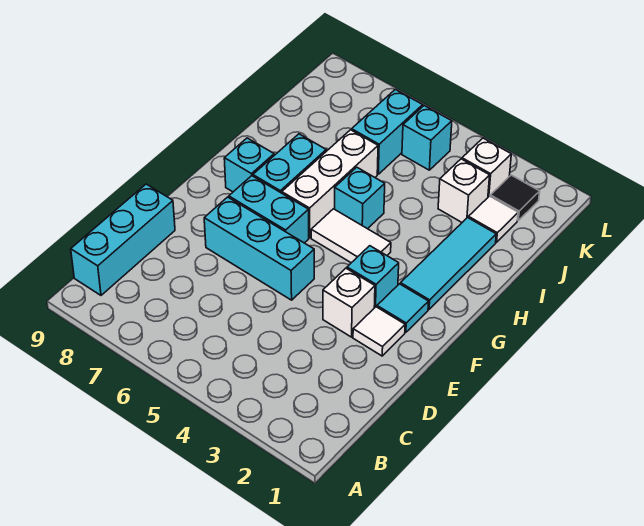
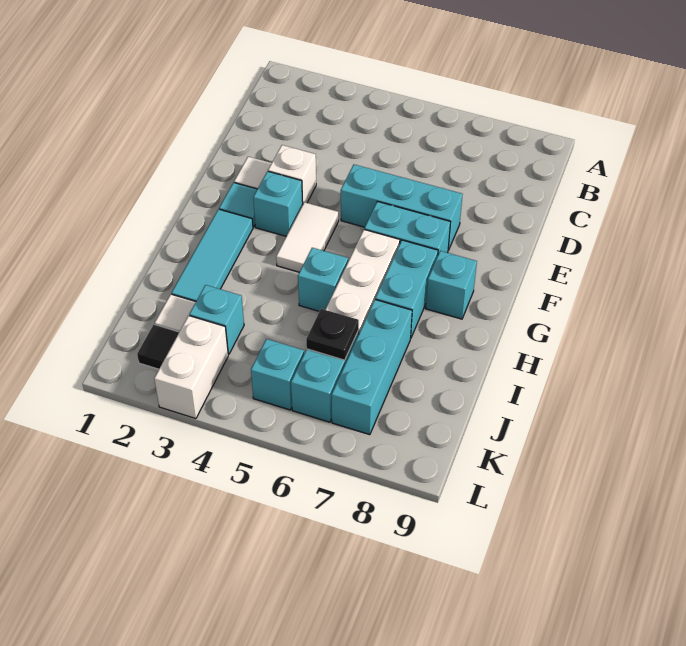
cyan 1x3 brick [71,184,175,295] -> cyan 1x3 brick moved to [332,300,412,435]
white 1x2 tile [311,209,391,263] -> white 1x2 tile turned to [276,202,338,272]
white 1x1 brick [438,159,490,222] -> cyan 1x1 brick [189,285,244,354]
none -> black 1x1 plate [306,309,359,360]
white 1x1 brick [462,138,511,197] -> white 1x2 brick [154,316,228,419]

